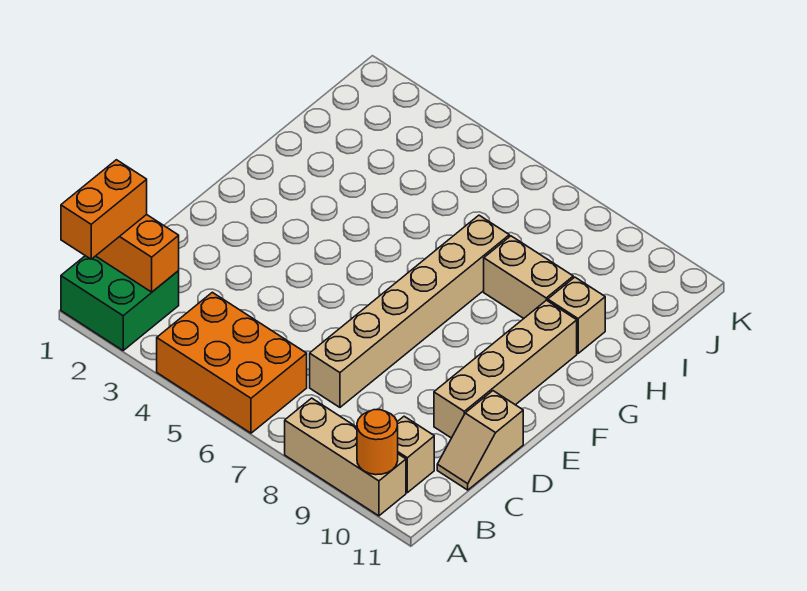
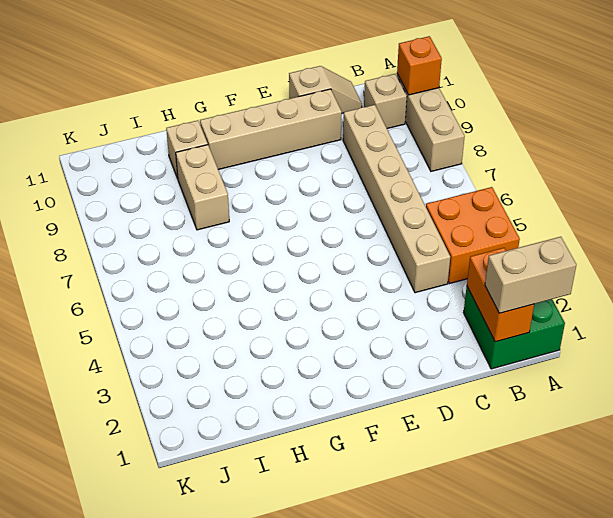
orange 1x2 brick [61,160,147,259] -> tan 1x2 brick [485,237,576,313]
orange 2x3 brick [157,292,307,433] -> orange 2x2 brick [426,187,520,284]
orange 1x1 round brick [357,410,398,475] -> orange 1x1 brick [397,36,442,95]
tan 1x6 brick [310,215,509,407] -> tan 1x6 brick turned to [343,105,450,293]

